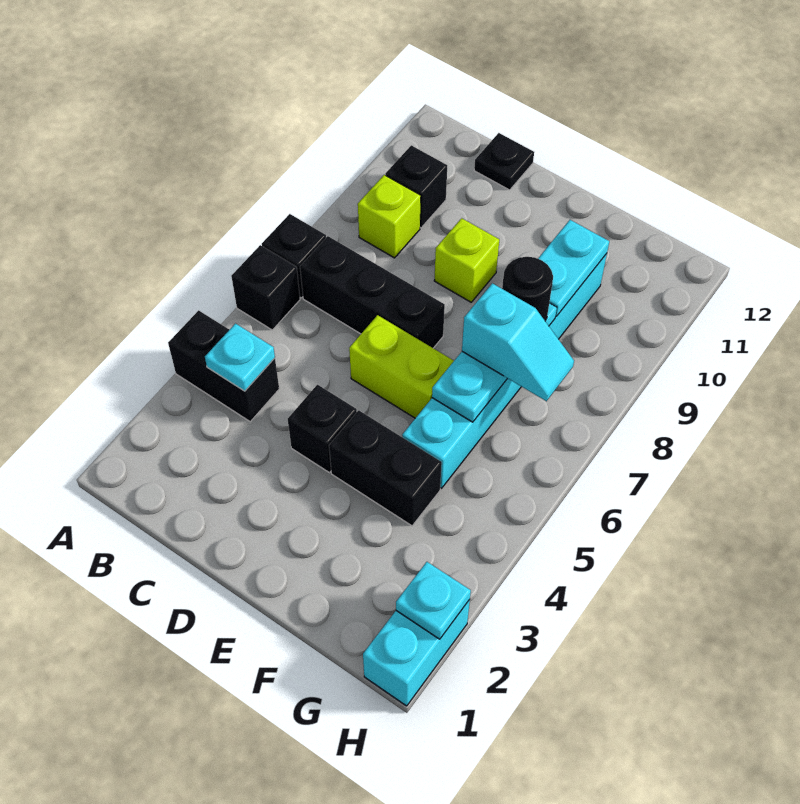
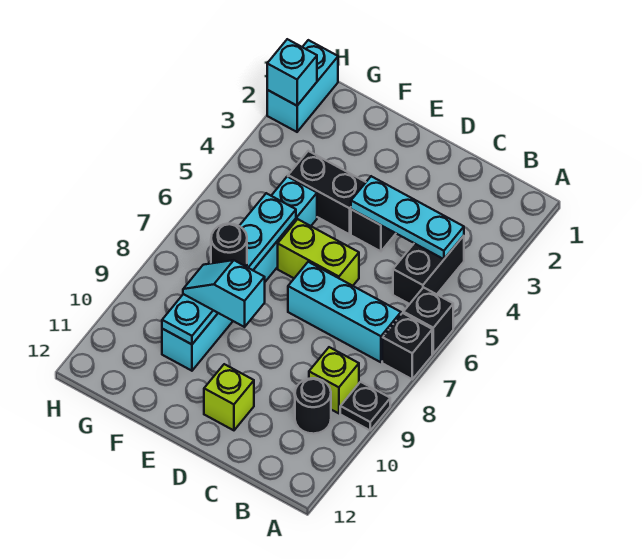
black 1x2 brick [168,310,279,421] -> black 1x2 brick turned to [393,236,464,304]
cyan 1x1 plate [205,324,275,391] -> cyan 1x3 plate [351,176,464,259]
black 1x3 brick [300,236,445,348] -> cyan 1x3 brick [288,262,401,362]
black 1x1 brick [385,145,447,228] -> black 1x1 round brick [295,378,331,434]
black 1x1 plate [474,133,534,190] -> black 1x1 plate moved to [340,382,390,430]
lime 1x1 brick [434,218,499,302] -> lime 1x1 brick moved to [204,364,254,430]
cyan 1x2 slope [462,283,574,401] -> cyan 1x2 slope moved to [183,260,265,327]
cyan 1x1 plate [396,562,471,639] -> cyan 1x1 brick [267,39,317,106]

